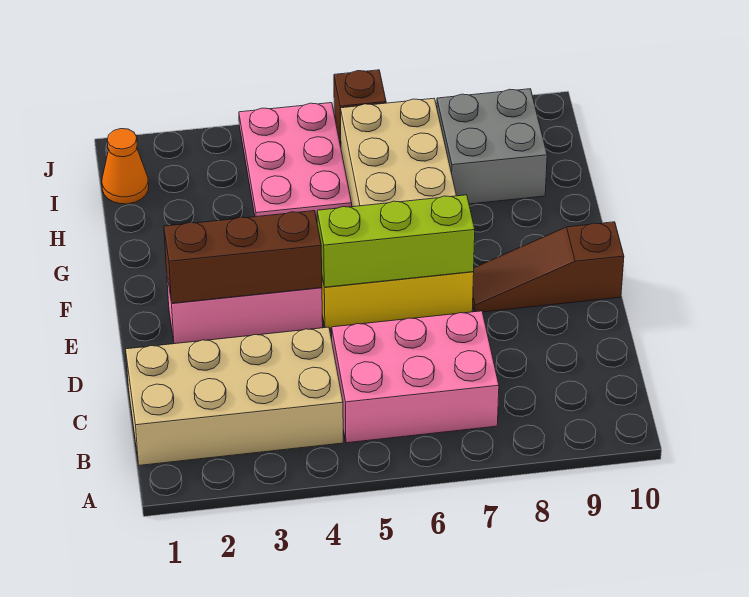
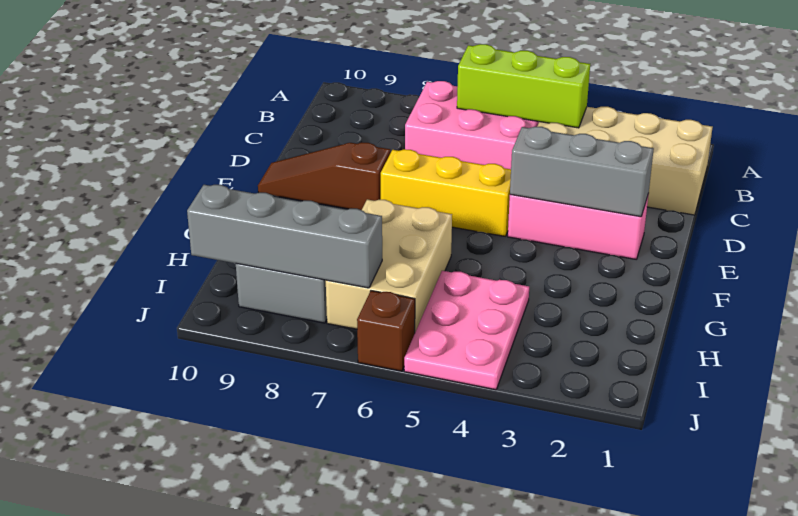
brown 1x3 brick [164,211,322,303] -> grey 1x3 brick [510,127,654,217]
lime 1x3 brick [317,195,475,287] -> lime 1x3 brick moved to [457,44,590,128]
brown 1x3 slope [473,222,624,312] -> brown 1x3 slope turned to [258,143,390,210]
orange 1x1 cone [102,129,149,204] -> none
none -> grey 1x4 brick [187,185,382,288]

